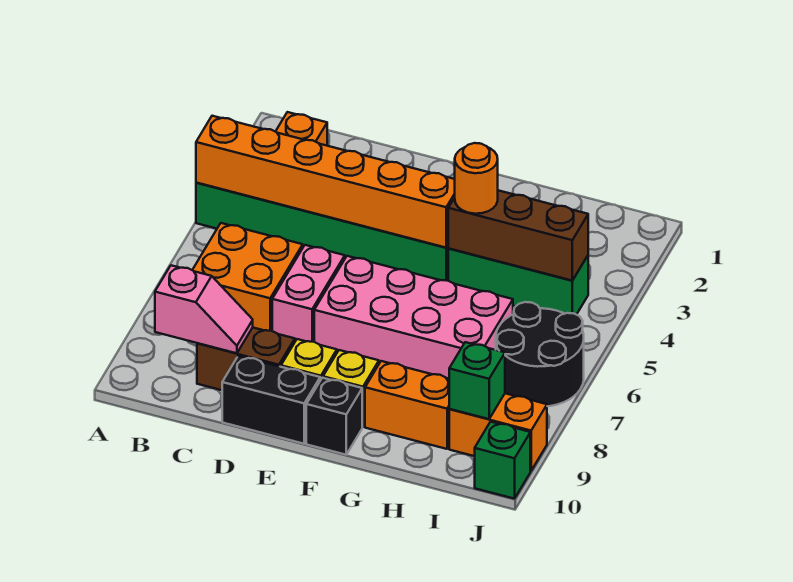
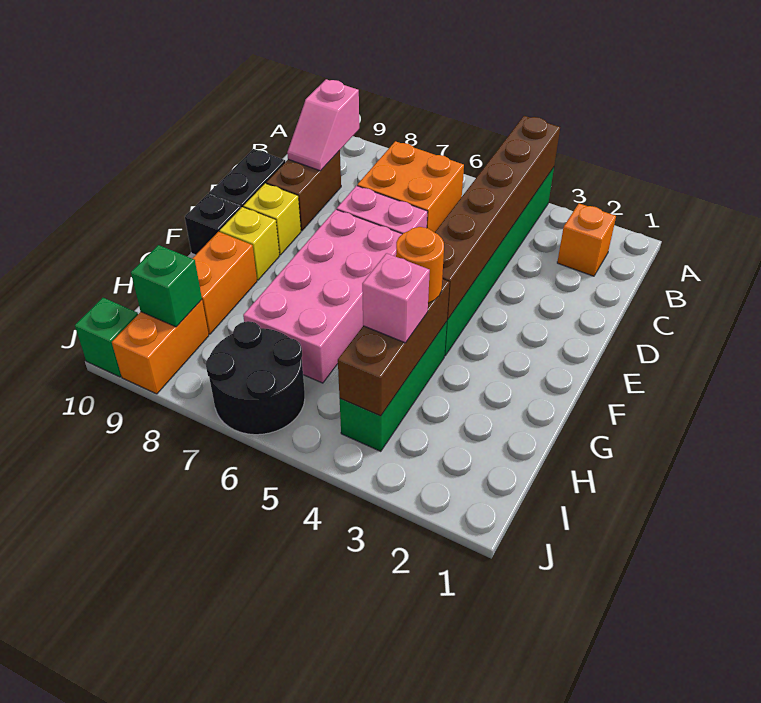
orange 1x6 brick [196,116,455,248] -> brown 1x6 brick [435,116,560,320]
none -> pink 1x1 brick [362,253,430,343]

